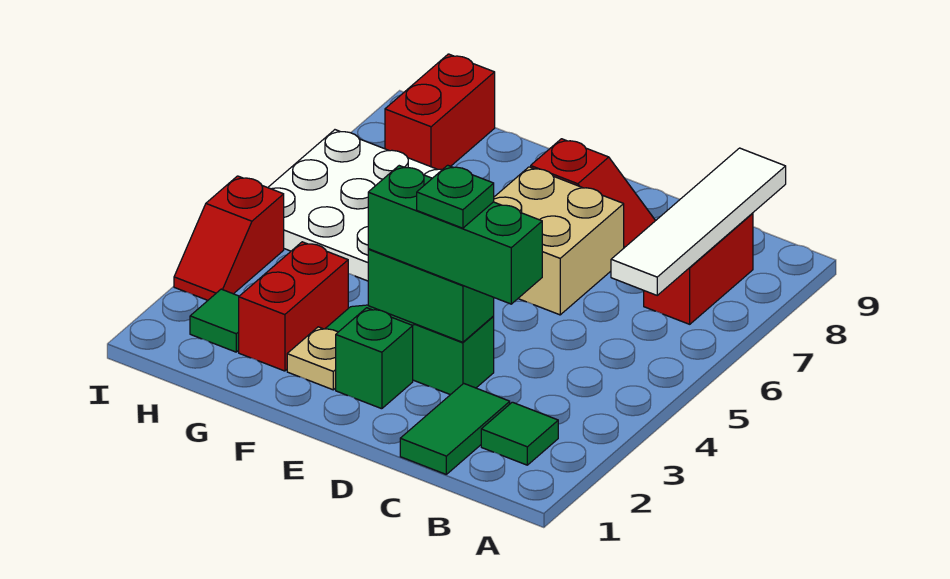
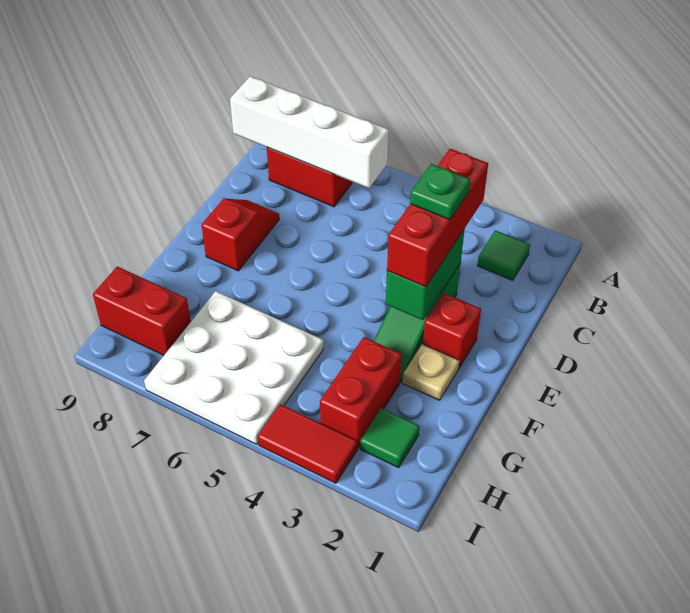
white 1x4 tile [611,148,786,295] -> white 1x4 brick [230,76,389,188]
green 1x2 tile [400,383,510,474] -> none
green 1x3 brick [368,166,542,304] -> red 1x3 brick [387,149,488,287]
tan 2x2 brick [494,167,624,315] -> none
green 1x1 brick [336,308,413,409] -> red 1x1 brick [423,293,481,369]
red 1x2 brick [239,242,348,371] -> red 1x2 brick turned to [320,337,401,448]
red 1x2 slope [174,176,284,300] -> red 1x2 tile [258,404,357,483]

